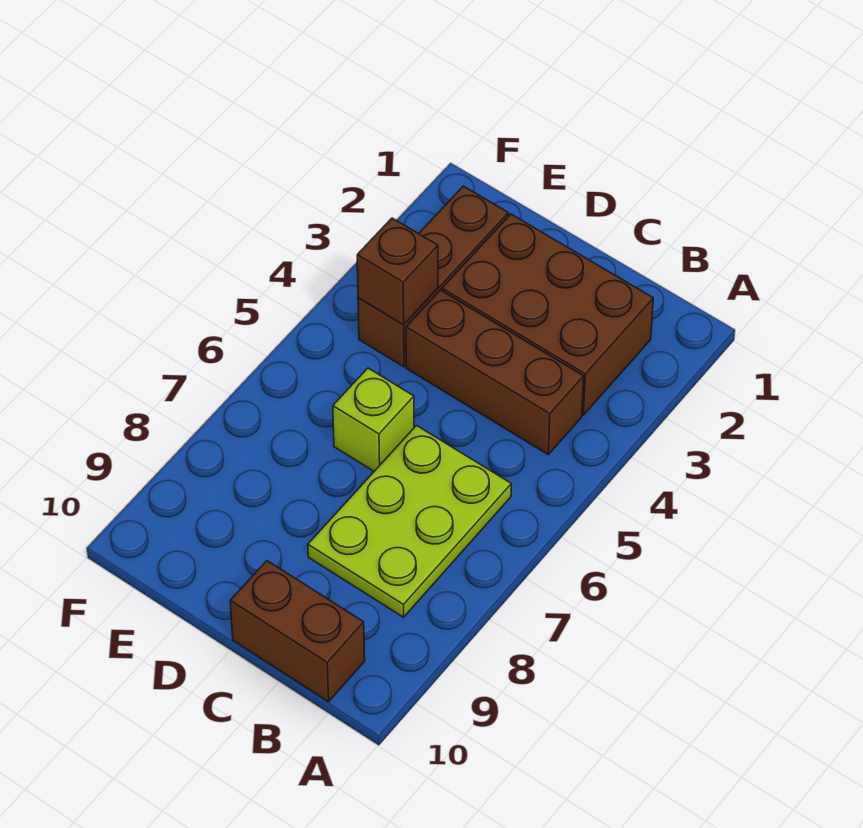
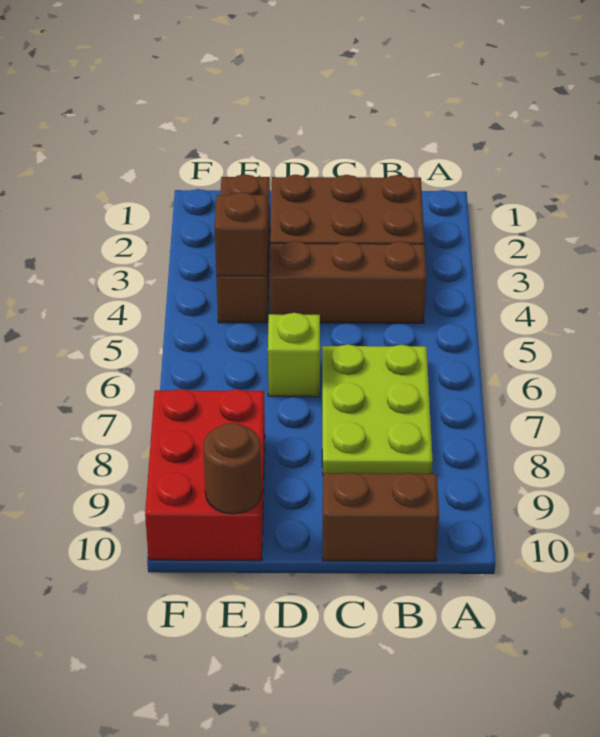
none -> red 2x3 brick [145,389,265,561]
none -> brown 1x1 round brick [203,423,262,514]

